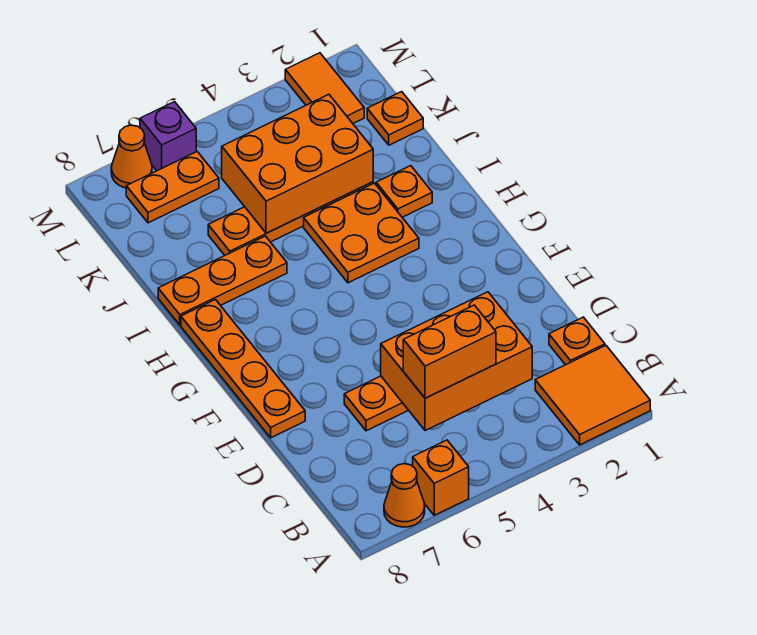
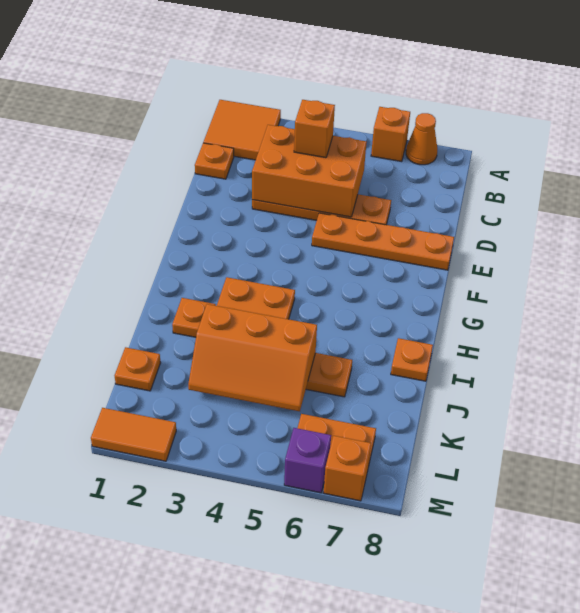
orange 1x2 brick [403,305,496,398] -> orange 1x1 brick [294,100,335,158]
orange 1x4 plate [181,300,305,438] -> orange 1x4 plate turned to [312,213,454,270]
orange 1x3 plate [158,236,287,325] -> orange 1x1 plate [391,338,433,381]
orange 2x3 brick [222,94,373,233] -> orange 2x3 slope [188,304,317,411]
orange 1x2 tile [285,53,364,123] -> orange 1x2 tile turned to [91,408,176,461]
orange 1x1 cone [111,125,152,188] -> orange 1x1 brick [323,436,371,501]

